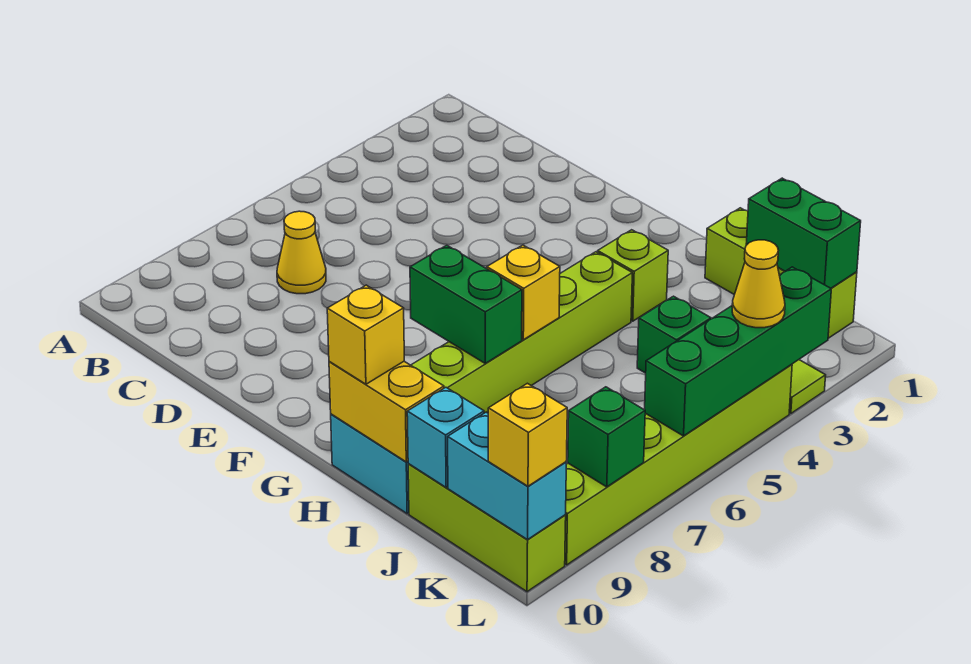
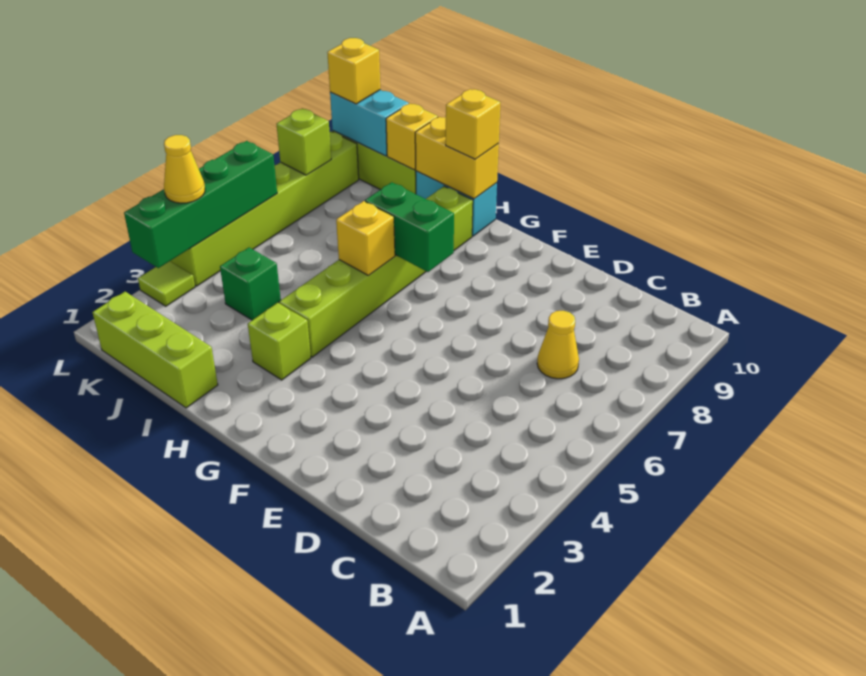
green 1x2 brick [746,178,861,288] -> none
cyan 1x1 brick [407,387,484,487] -> yellow 1x1 brick [386,104,438,170]
green 1x1 brick [568,387,645,487] -> lime 1x1 brick [277,108,331,175]

